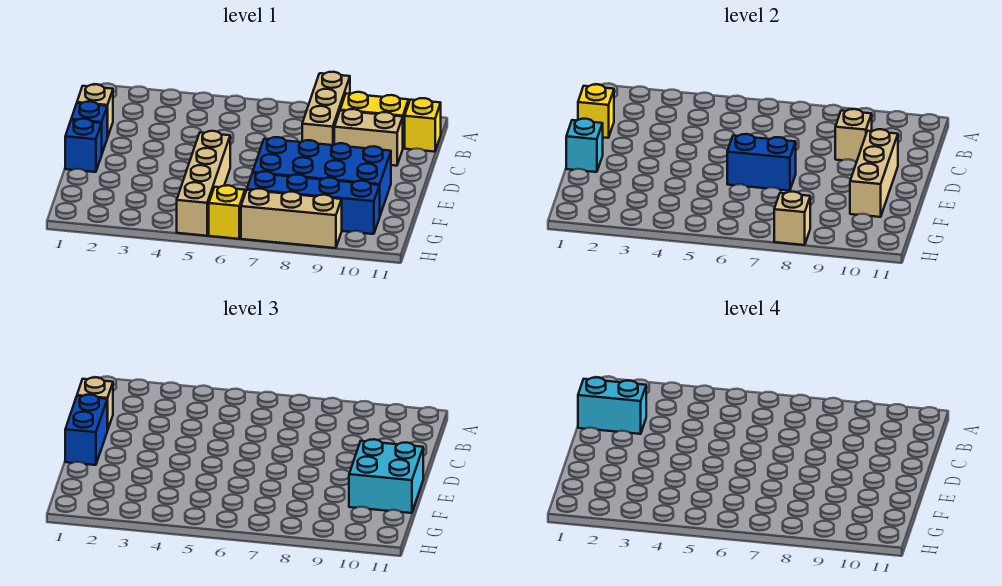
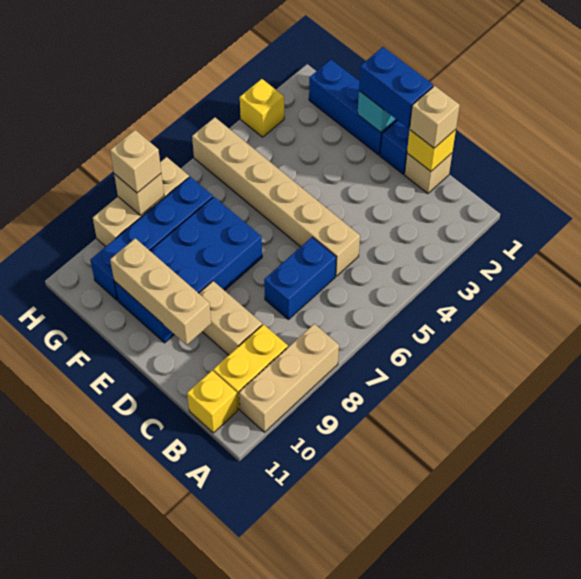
tan 1x3 brick [302,72,350,145] -> tan 1x3 brick turned to [239,324,339,432]
cyan 1x2 brick [578,377,646,434] -> none
tan 1x2 brick [334,109,403,166] -> tan 1x2 brick turned to [199,281,262,355]
tan 1x1 brick [835,109,872,162] -> tan 1x1 brick moved to [110,130,161,193]
blue 1x1 brick [65,119,102,172] -> blue 1x3 brick [309,60,397,155]
tan 1x4 brick [177,131,230,236] -> tan 1x6 brick [192,117,360,276]
blue 1x2 brick [727,134,796,191] -> blue 1x2 brick moved to [264,237,336,319]
cyan 2x2 brick [349,439,423,513] -> none
yellow 1x1 brick [209,185,245,239] -> yellow 1x1 brick moved to [240,79,284,137]

